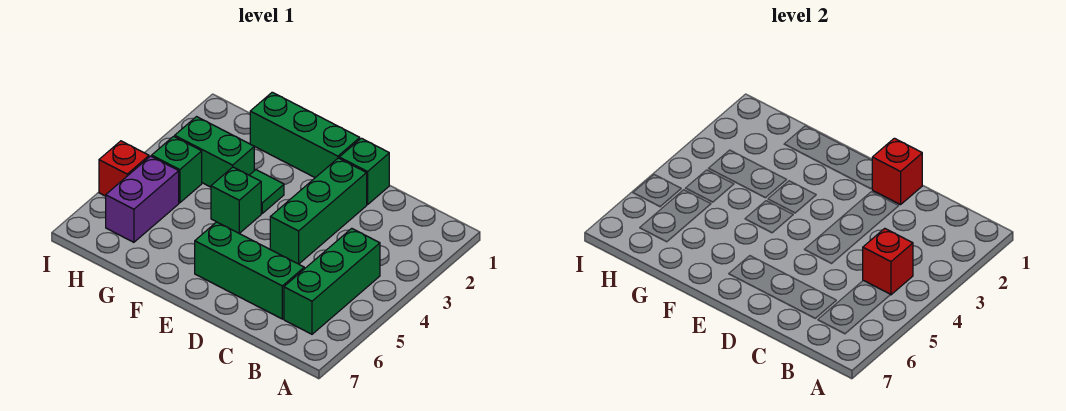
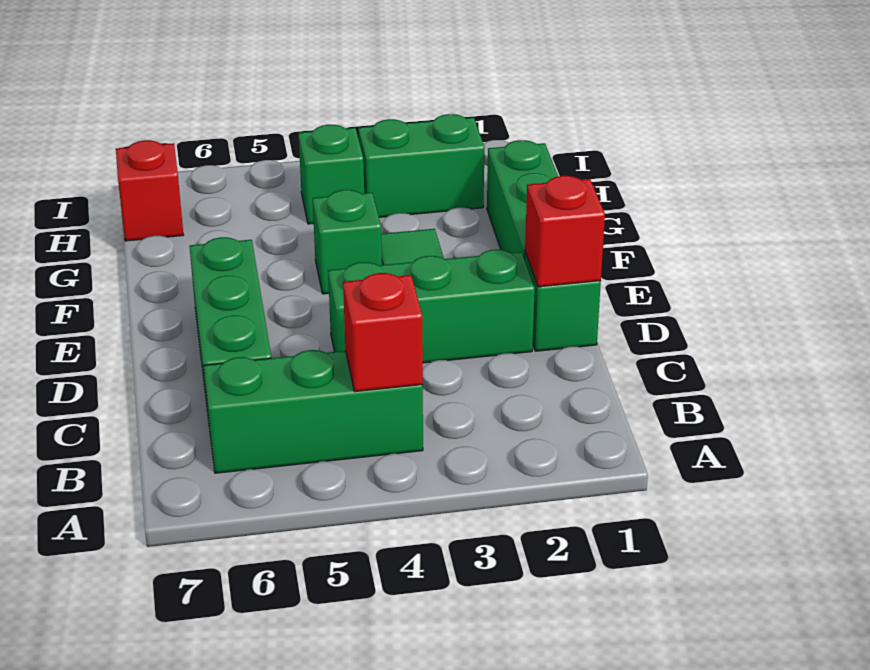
green 1x2 brick [175,117,254,187] -> green 1x2 brick turned to [358,114,485,217]
purple 1x2 brick [106,156,179,242] -> none
red 1x1 brick [99,141,149,196] -> red 1x1 brick moved to [116,140,183,241]

